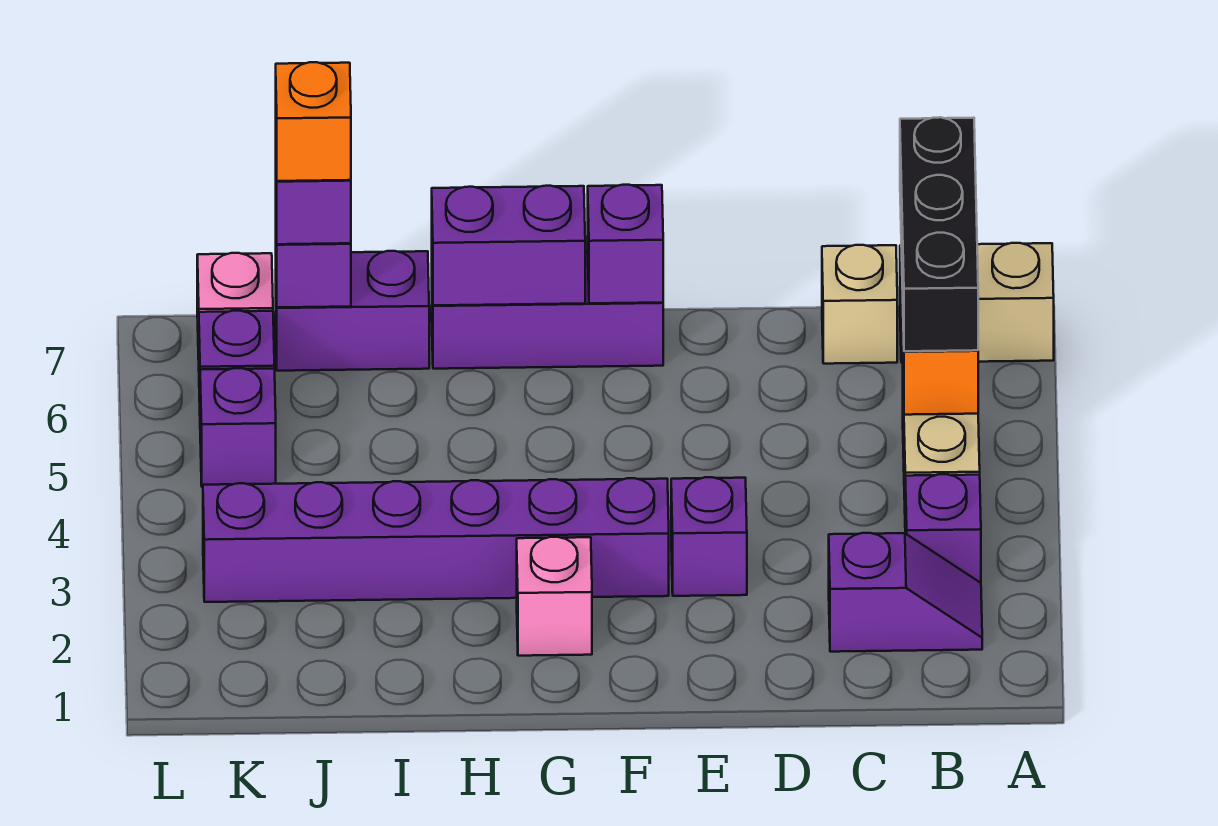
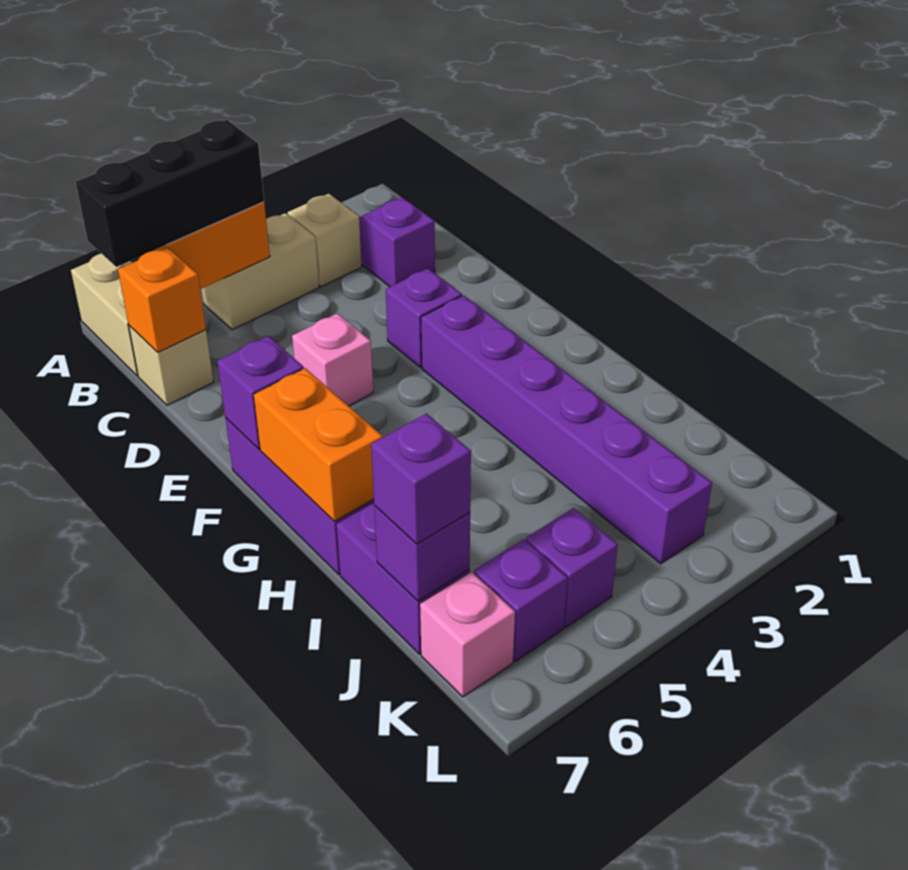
purple 1x1 brick [905,474,981,583] -> tan 1x1 brick [288,194,362,287]
pink 1x1 brick [517,537,592,656] -> pink 1x1 brick moved to [292,313,373,406]
purple 1x2 brick [432,186,585,305] -> orange 1x2 brick [254,368,383,521]
orange 1x1 brick [276,62,351,181] -> orange 1x1 brick moved to [118,247,206,352]

